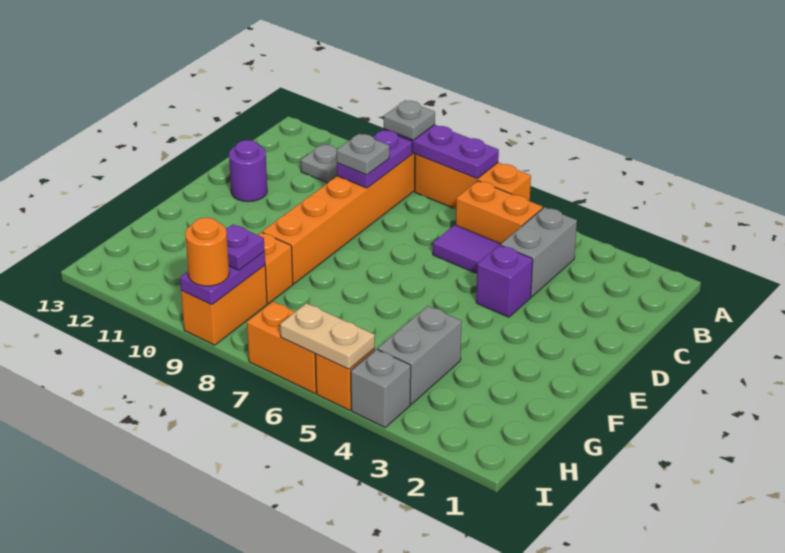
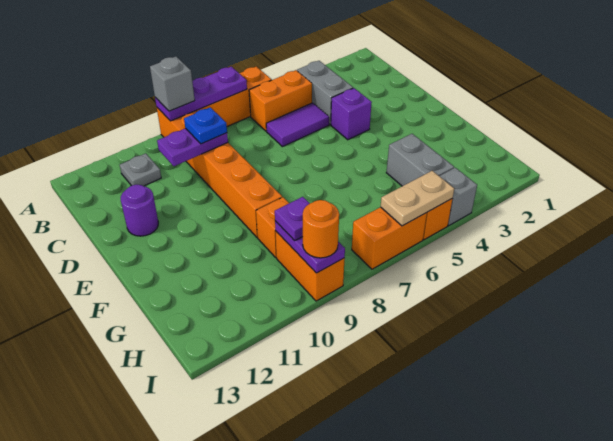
grey 1x1 plate [384,100,435,140] -> grey 1x1 brick [150,57,195,111]
purple 1x2 plate [337,130,412,188] -> purple 1x2 plate turned to [157,128,228,166]
grey 1x1 plate [337,133,389,175] -> blue 1x1 plate [184,107,227,144]

